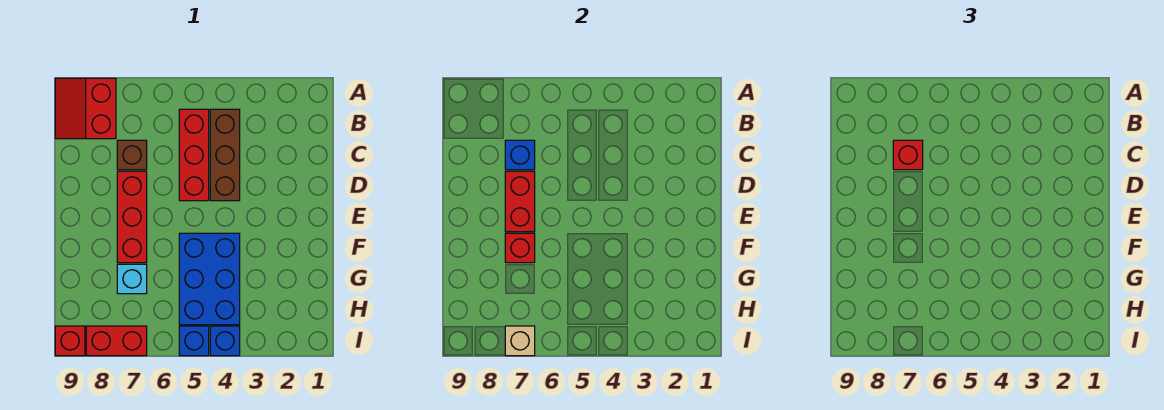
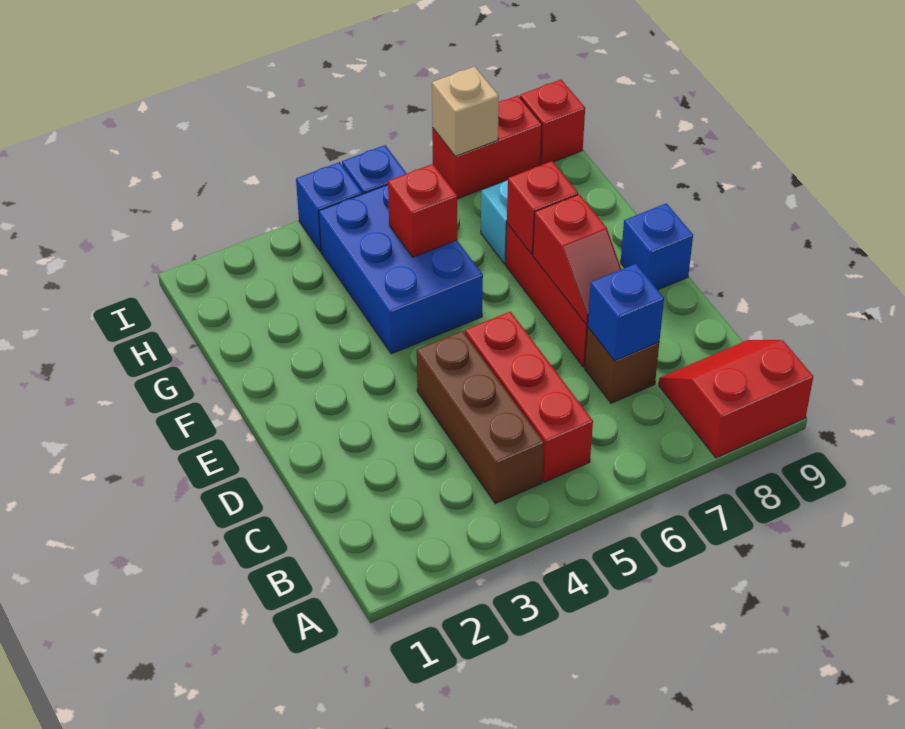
red 2x2 slope [55,78,116,139] -> red 2x2 slope turned to [659,340,813,458]
red 1x1 brick [893,140,923,170] -> red 1x1 brick moved to [388,164,457,257]
red 1x2 brick [505,171,535,232] -> red 1x2 slope [533,194,621,324]
none -> blue 1x1 brick [621,203,693,290]

